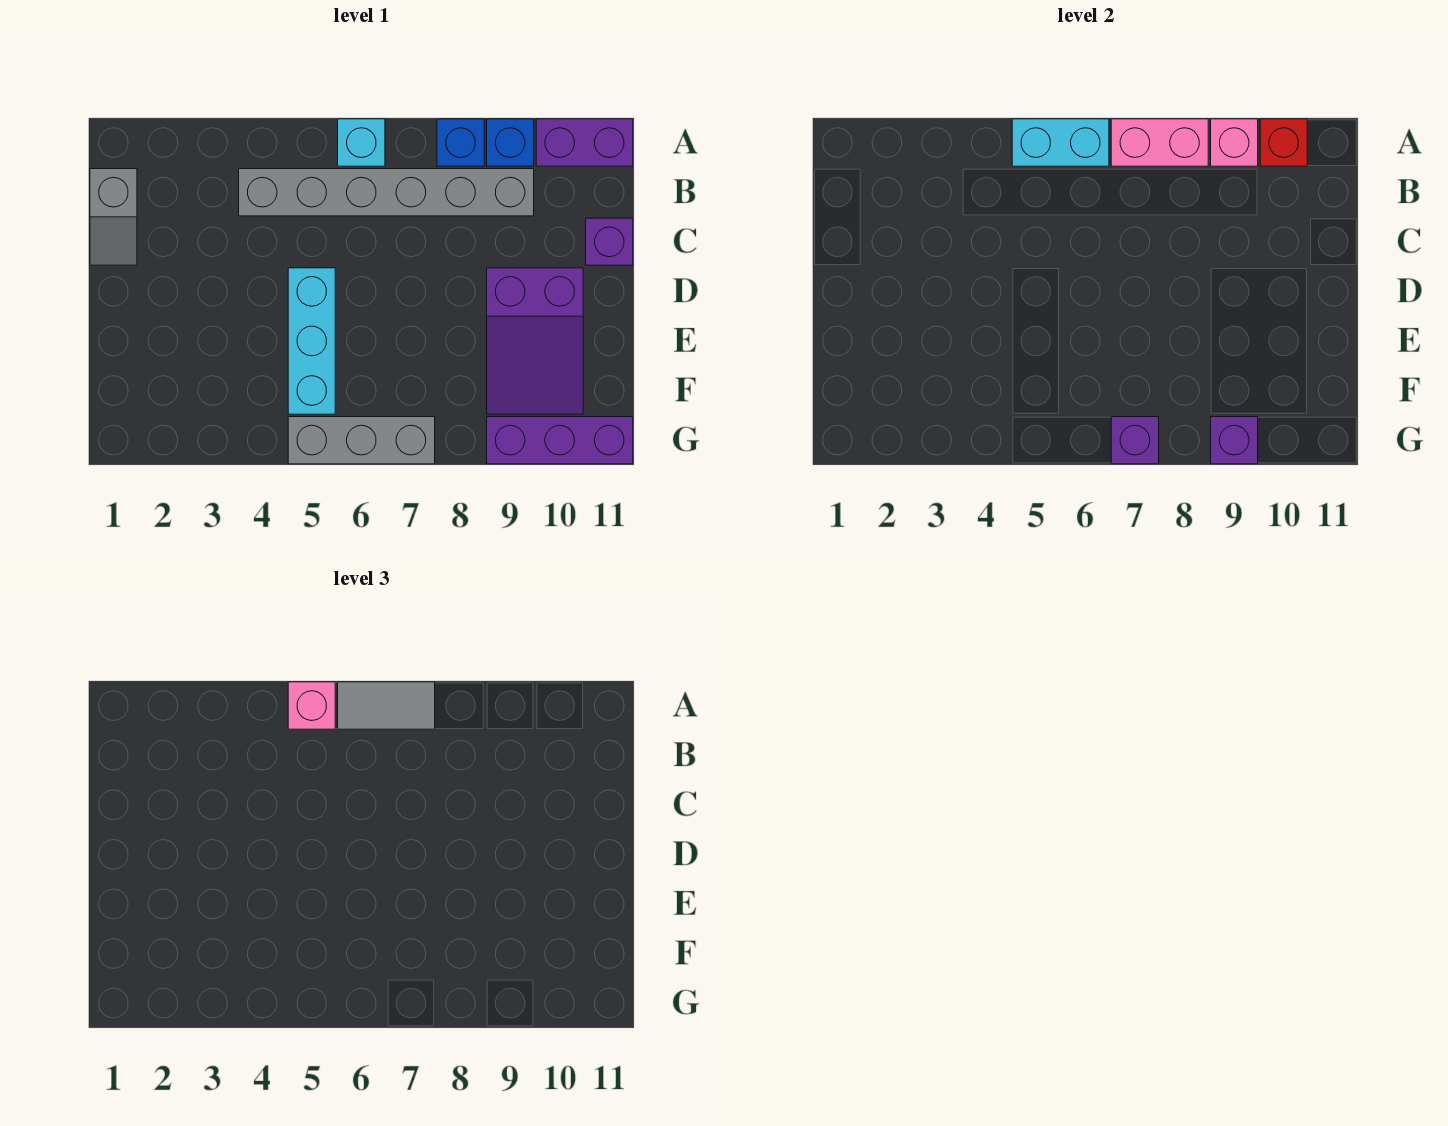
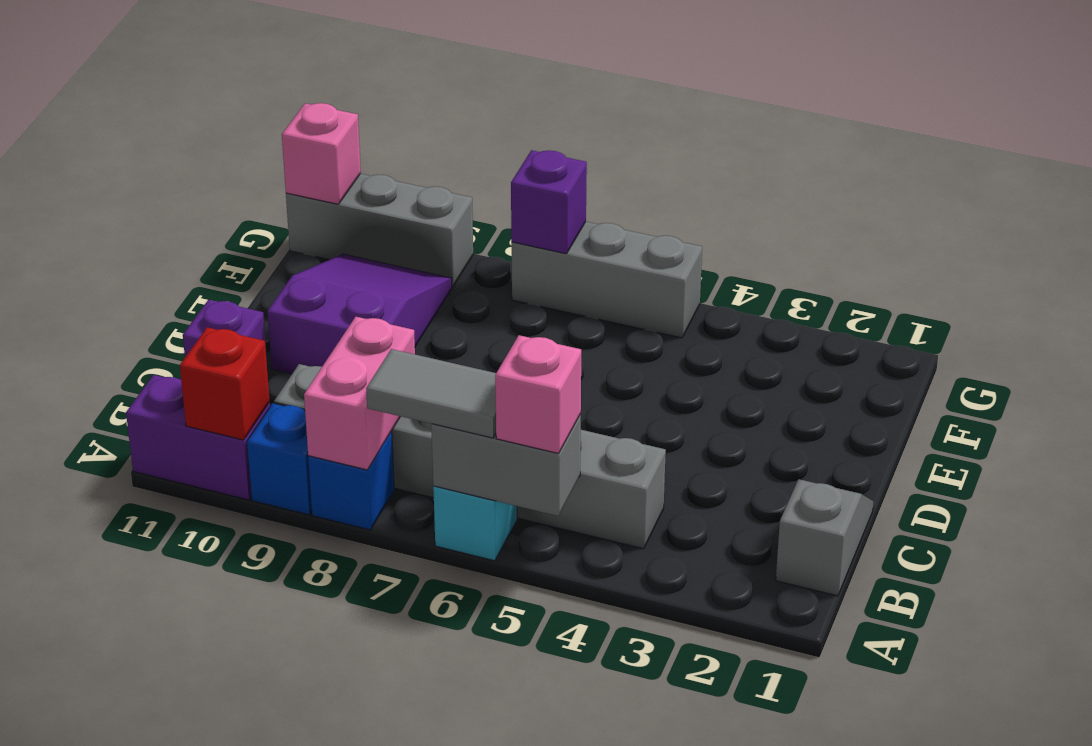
cyan 1x2 brick [1012,119,1109,166] -> grey 1x2 brick [431,415,581,516]
pink 1x2 brick [1111,119,1208,166] -> pink 1x2 brick turned to [304,317,415,470]
pink 1x1 brick [1211,119,1258,166] -> pink 1x1 brick moved to [282,103,361,204]
cyan 1x3 brick [288,268,335,414] -> none
purple 1x3 brick [487,417,633,464] -> grey 1x3 brick [286,174,473,287]
purple 1x1 brick [1211,417,1258,464] -> none

